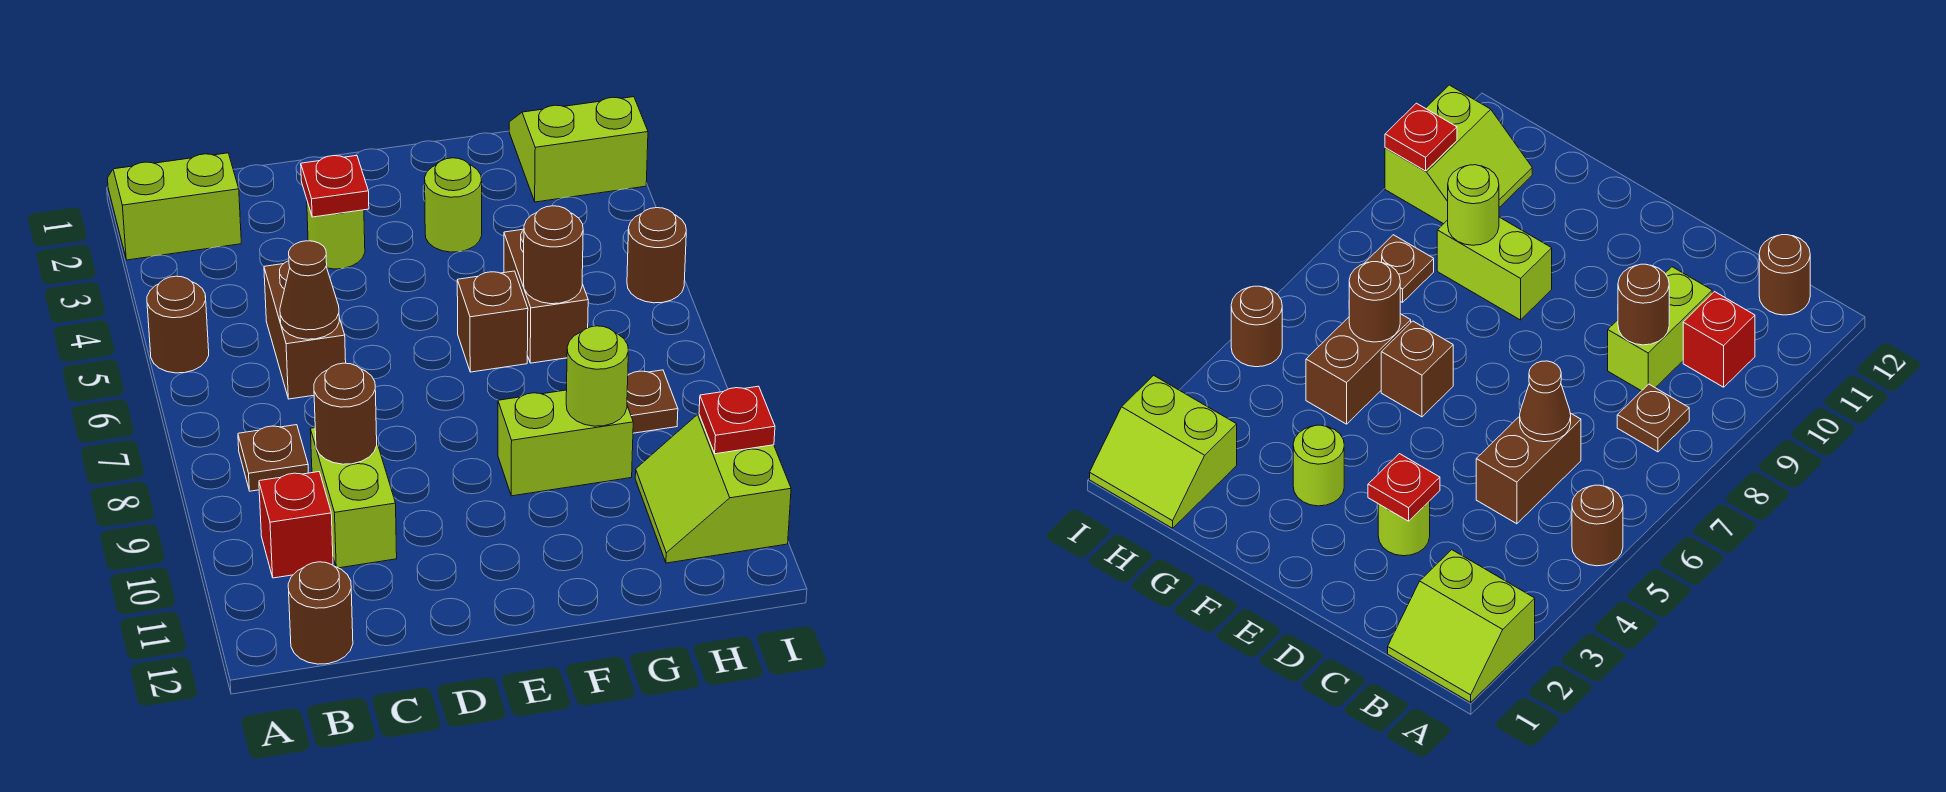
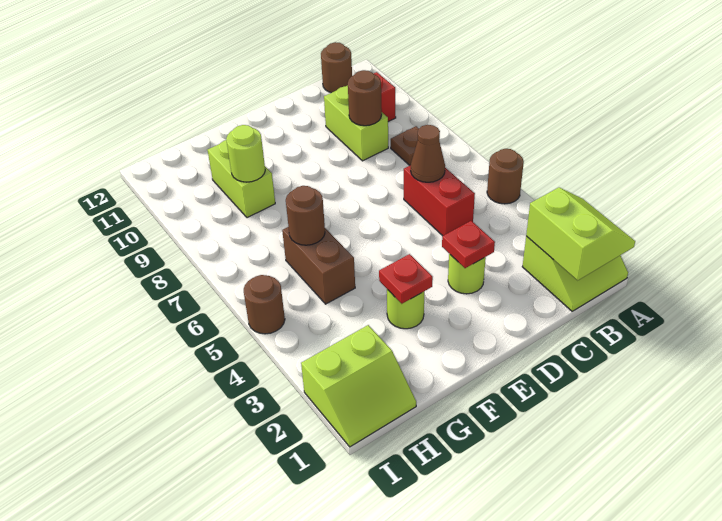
brown 1x2 brick [264,261,346,399] -> red 1x2 brick [404,165,475,236]
brown 1x1 brick [457,271,528,372] -> none
lime 1x2 brick [498,390,633,496] -> lime 1x2 brick turned to [207,140,275,218]
brown 1x1 plate [627,370,678,433] -> none
lime 2x2 slope [635,414,791,563] -> lime 2x2 slope moved to [526,188,635,280]
red 1x1 plate [699,386,775,454] -> red 1x1 plate moved to [379,254,433,304]

